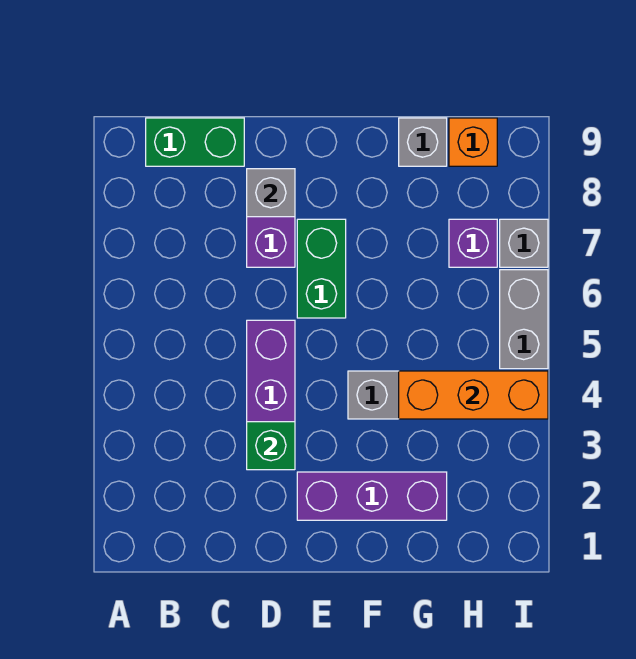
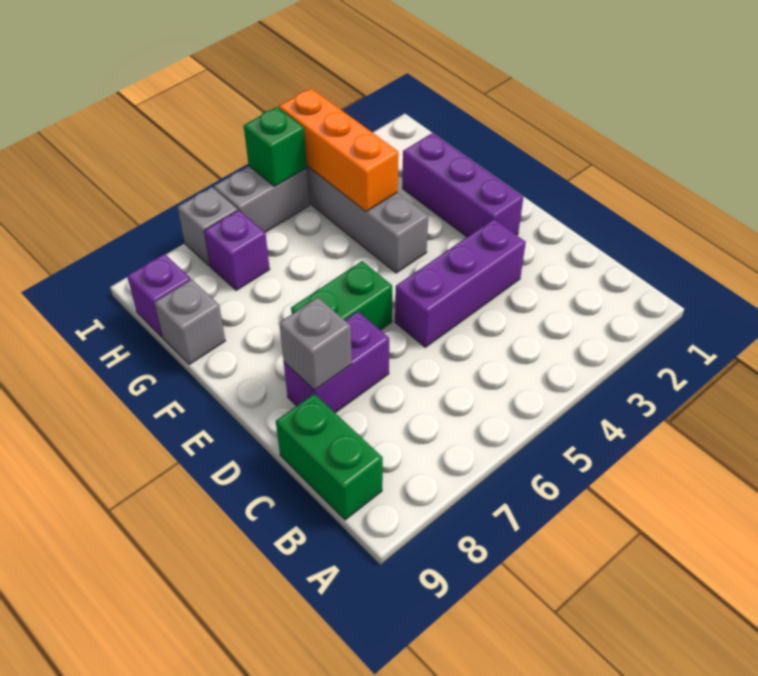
green 1x1 brick [247,422,295,470] -> green 1x1 brick moved to [244,107,307,186]
orange 1x1 brick [449,118,497,166] -> purple 1x1 brick [127,254,191,337]

